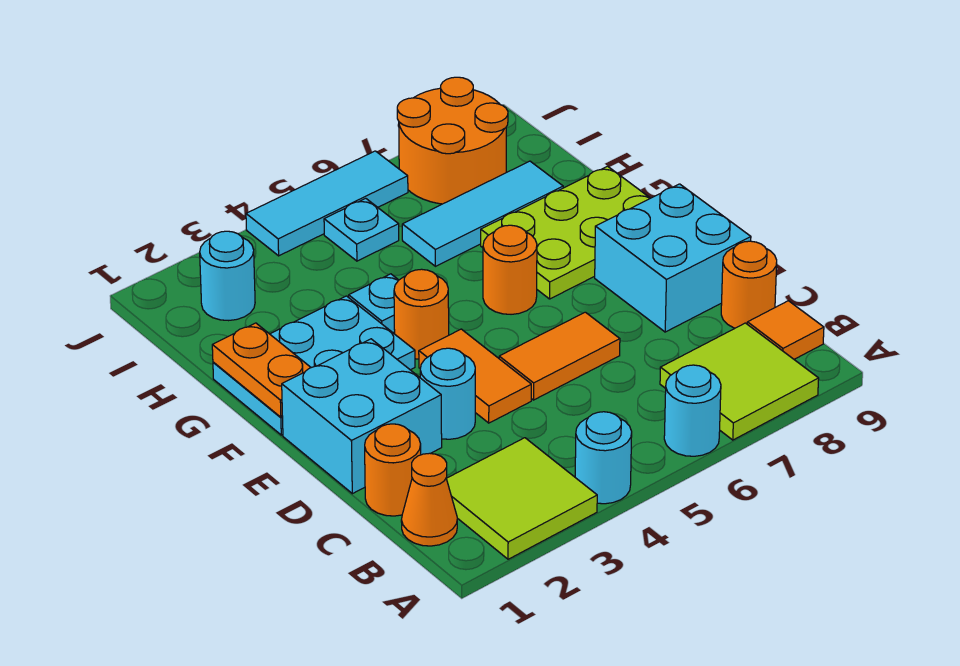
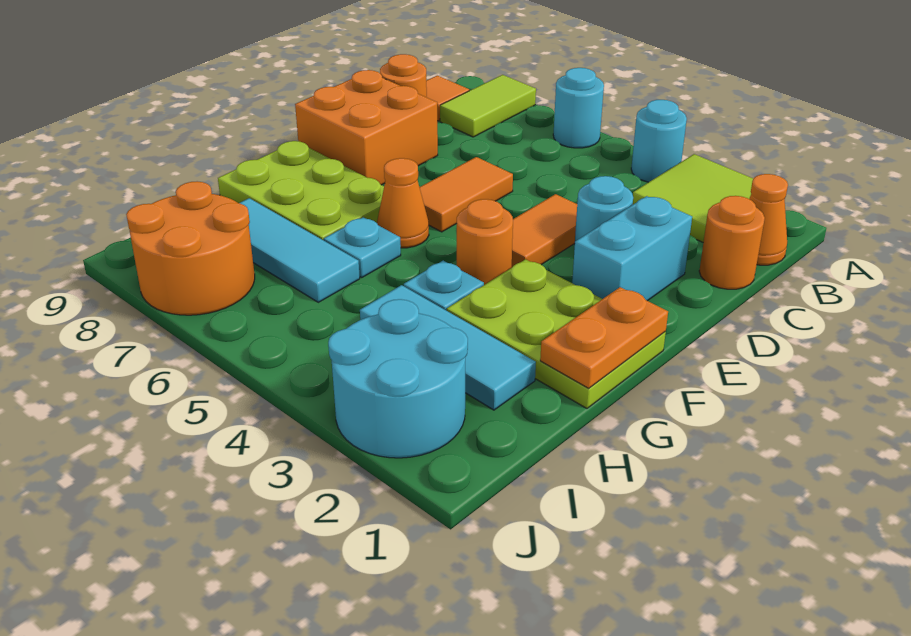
lime 2x2 tile [660,323,819,440] -> lime 1x2 tile [440,75,536,137]
cyan 2x2 brick [282,339,442,494] -> cyan 1x2 brick [572,196,692,301]
orange 1x2 tile [499,312,620,400] -> orange 1x2 tile turned to [420,157,513,232]
cyan 2x2 brick [595,184,751,332] -> orange 2x2 brick [295,70,438,185]
cyan 2x3 plate [213,296,415,435] -> lime 2x3 plate [447,259,666,408]
orange 1x1 round brick [483,225,537,314] -> orange 1x1 cone [377,158,429,248]
cyan 1x1 round brick [200,231,255,321] -> cyan 2x2 round brick [328,299,468,458]
cyan 1x1 plate [324,198,399,261] -> cyan 1x1 plate moved to [324,217,401,278]
cyan 1x3 tile [246,151,408,256] -> cyan 1x3 tile moved to [360,285,536,410]

